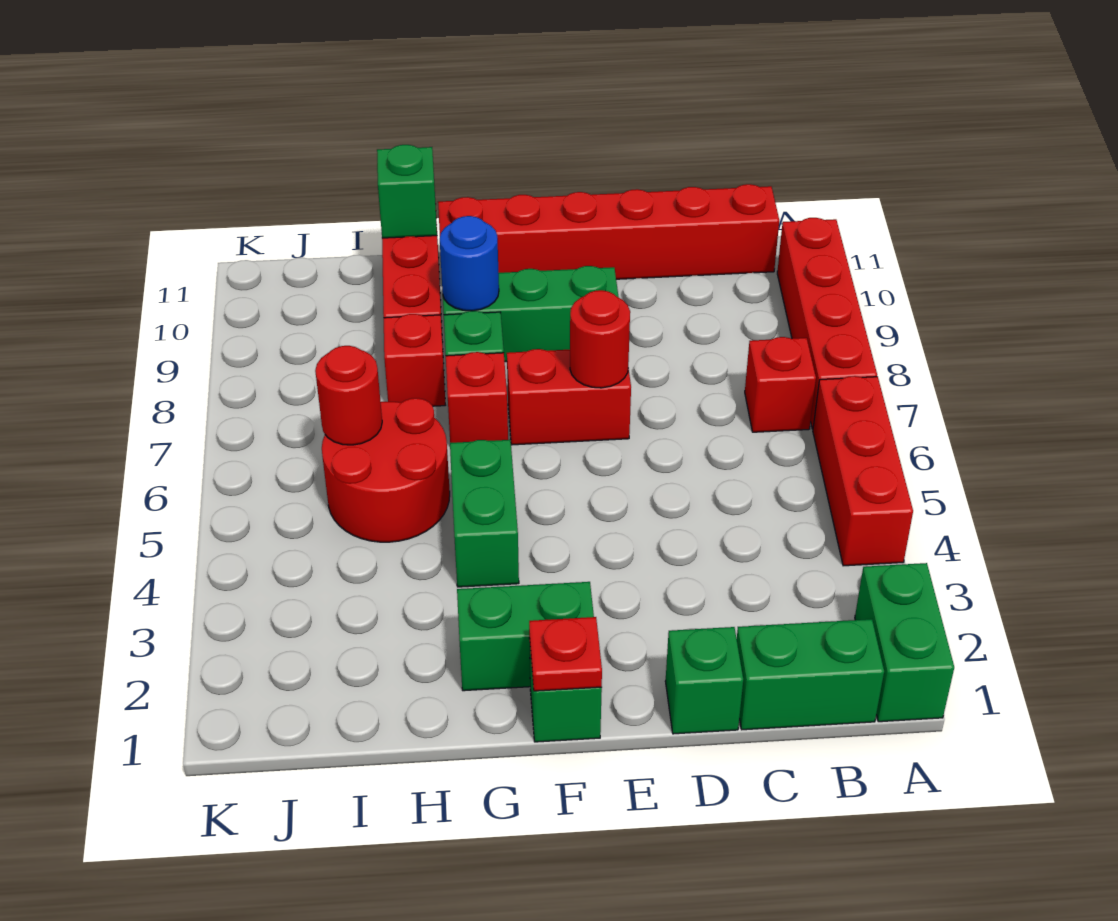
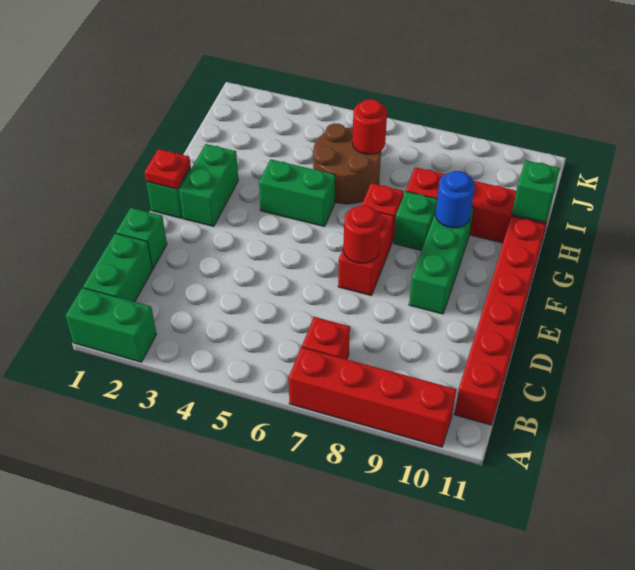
red 1x3 brick [813,376,913,566] -> none
red 2x2 round brick [322,398,450,542] -> brown 2x2 round brick [313,123,381,204]

